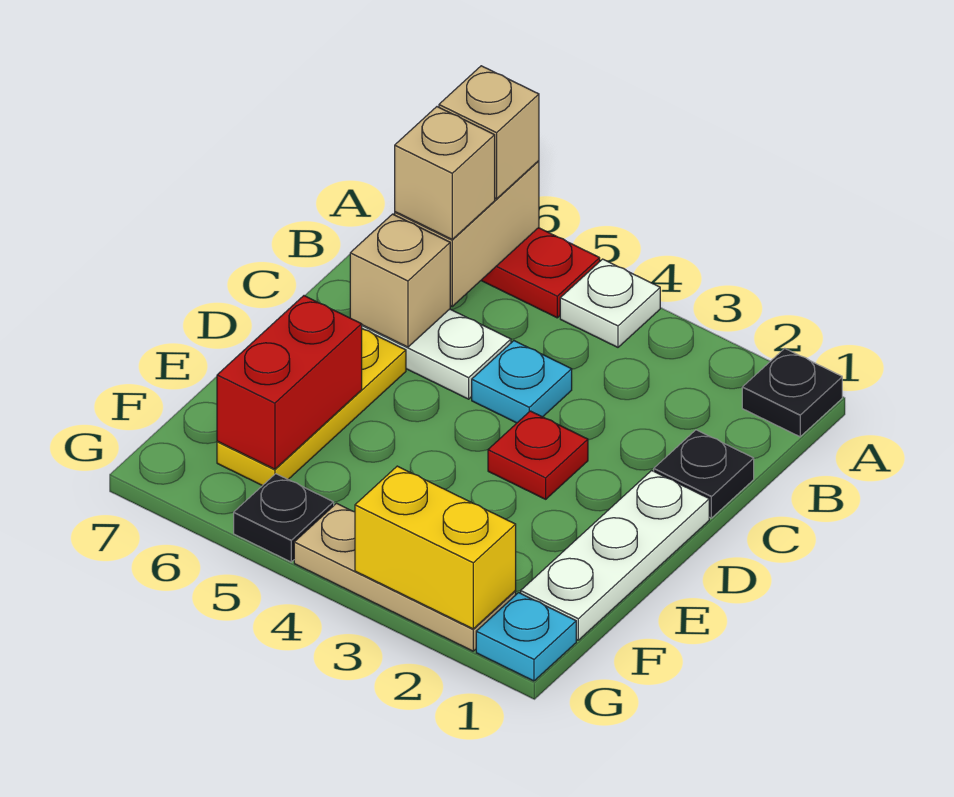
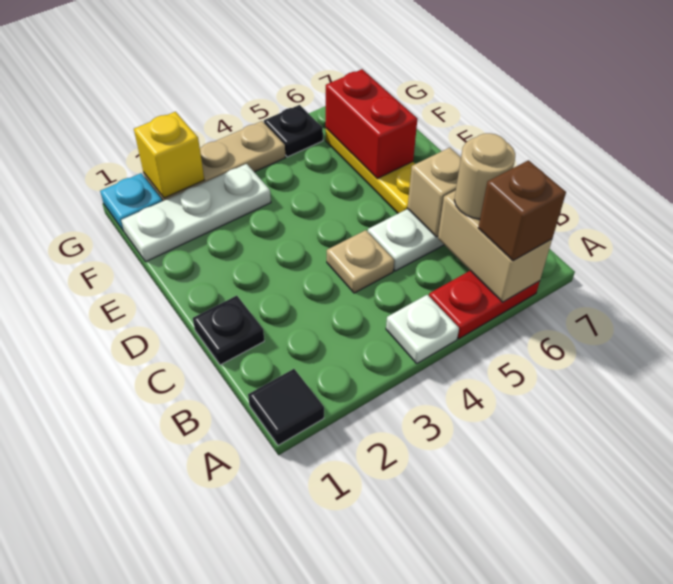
black 1x1 plate [742,348,842,437] -> black 1x1 tile [248,369,324,445]
tan 1x1 brick [439,66,539,199] -> brown 1x1 brick [478,160,566,261]
tan 1x1 brick [395,107,495,239] -> tan 1x1 round brick [454,133,515,219]
cyan 1x1 plate [472,341,572,423] -> tan 1x1 plate [327,230,394,293]
white 1x3 plate [521,471,709,640] -> white 1x3 plate turned to [121,164,271,262]
red 1x1 plate [488,411,588,499] -> none
yellow 1x2 brick [355,466,516,629] -> yellow 1x1 brick [134,112,204,198]

